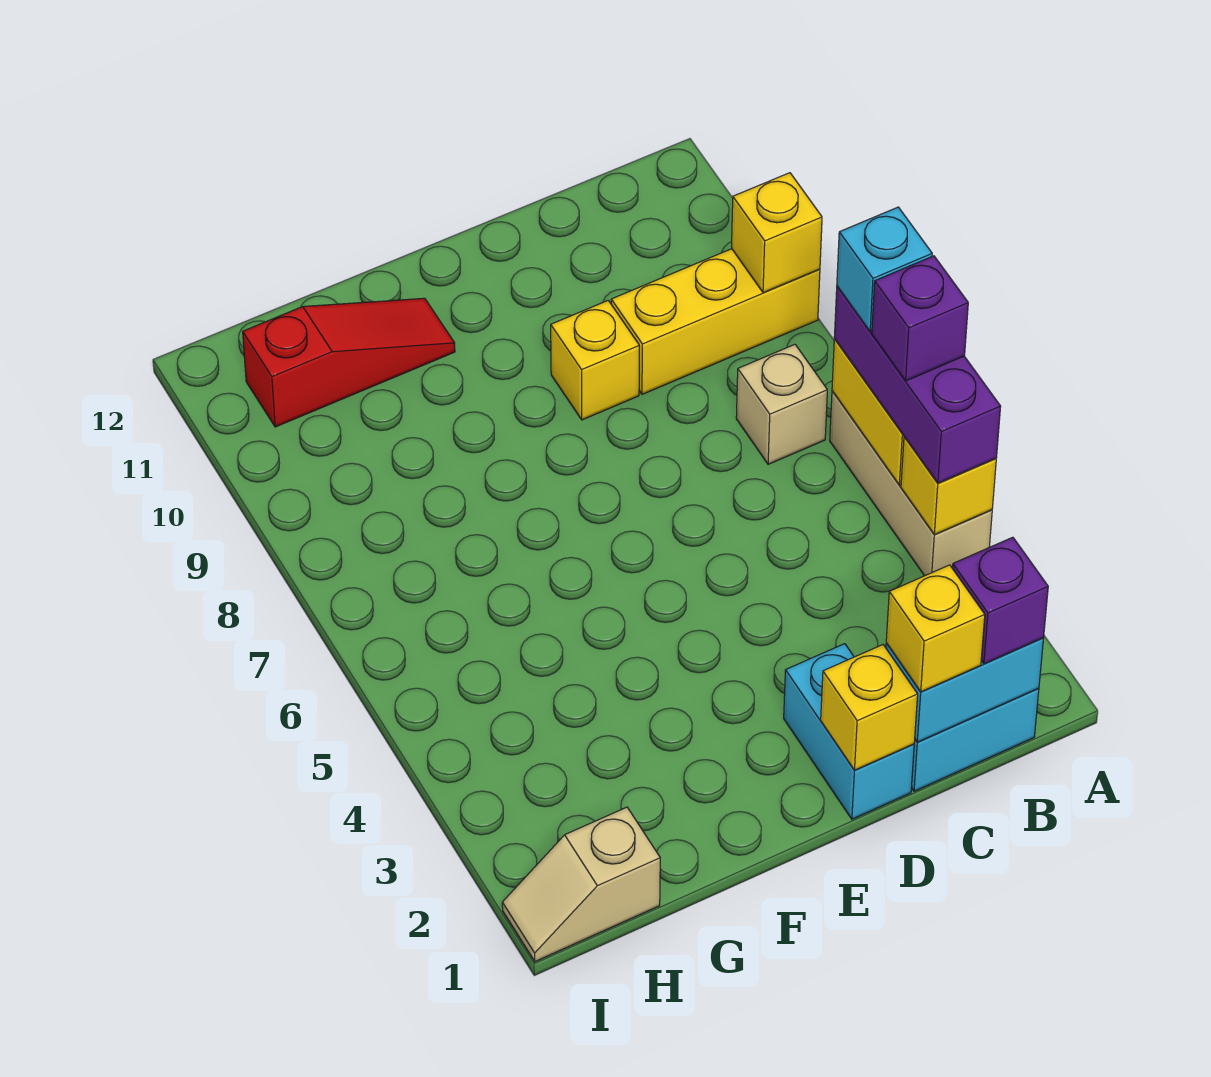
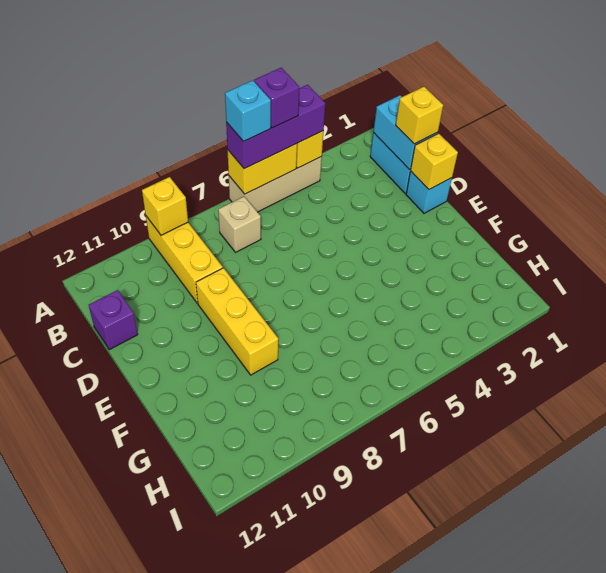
purple 1x1 brick [953,537,1048,664] -> purple 1x1 brick moved to [89,290,138,350]
cyan 1x2 brick [784,644,914,819] -> cyan 1x1 brick [406,171,452,213]
yellow 1x1 brick [551,301,639,420] -> yellow 1x3 brick [196,268,278,375]
red 1x3 slope [243,298,455,427] -> none
tan 1x2 slope [502,807,660,962] -> none

